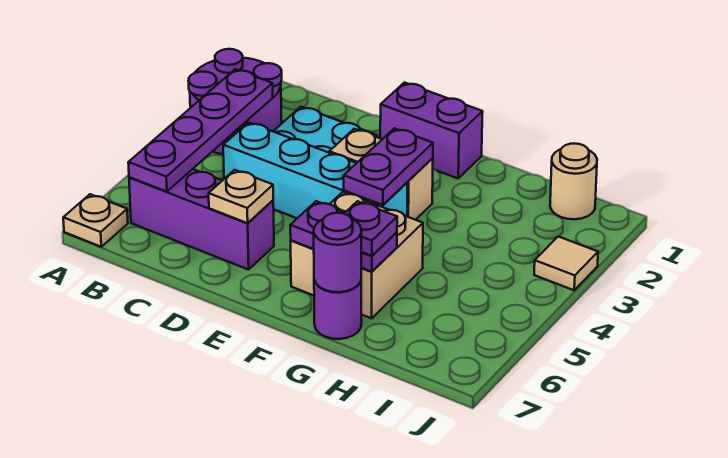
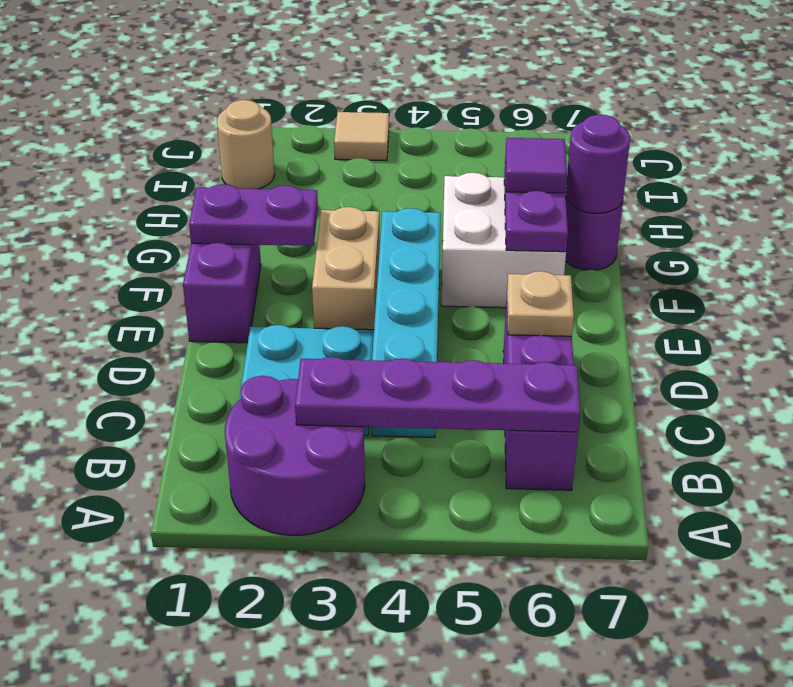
tan 1x1 plate [63,194,128,247] -> none
purple 1x2 plate [344,128,433,205] -> purple 1x2 plate moved to [189,184,318,246]
tan 2x2 brick [291,192,423,318] -> white 2x2 brick [441,173,566,308]
purple 1x1 plate [344,201,397,256] -> purple 1x1 tile [505,138,567,193]

